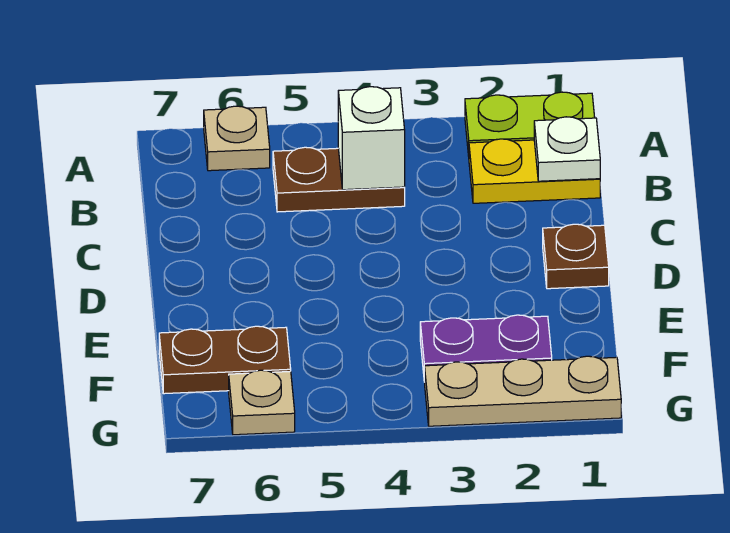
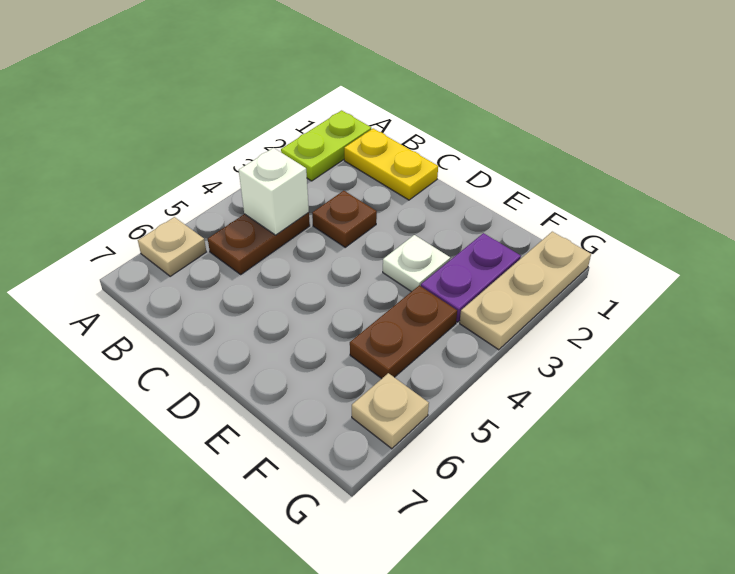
yellow 1x2 plate [469,139,600,203] -> yellow 1x2 plate turned to [344,129,438,200]
white 1x1 plate [534,117,600,181] -> white 1x1 plate moved to [383,235,450,292]
brown 1x1 plate [543,224,609,289] -> brown 1x1 plate moved to [312,191,377,247]
brown 1x2 plate [159,326,291,394] -> brown 1x2 plate moved to [350,285,457,379]

